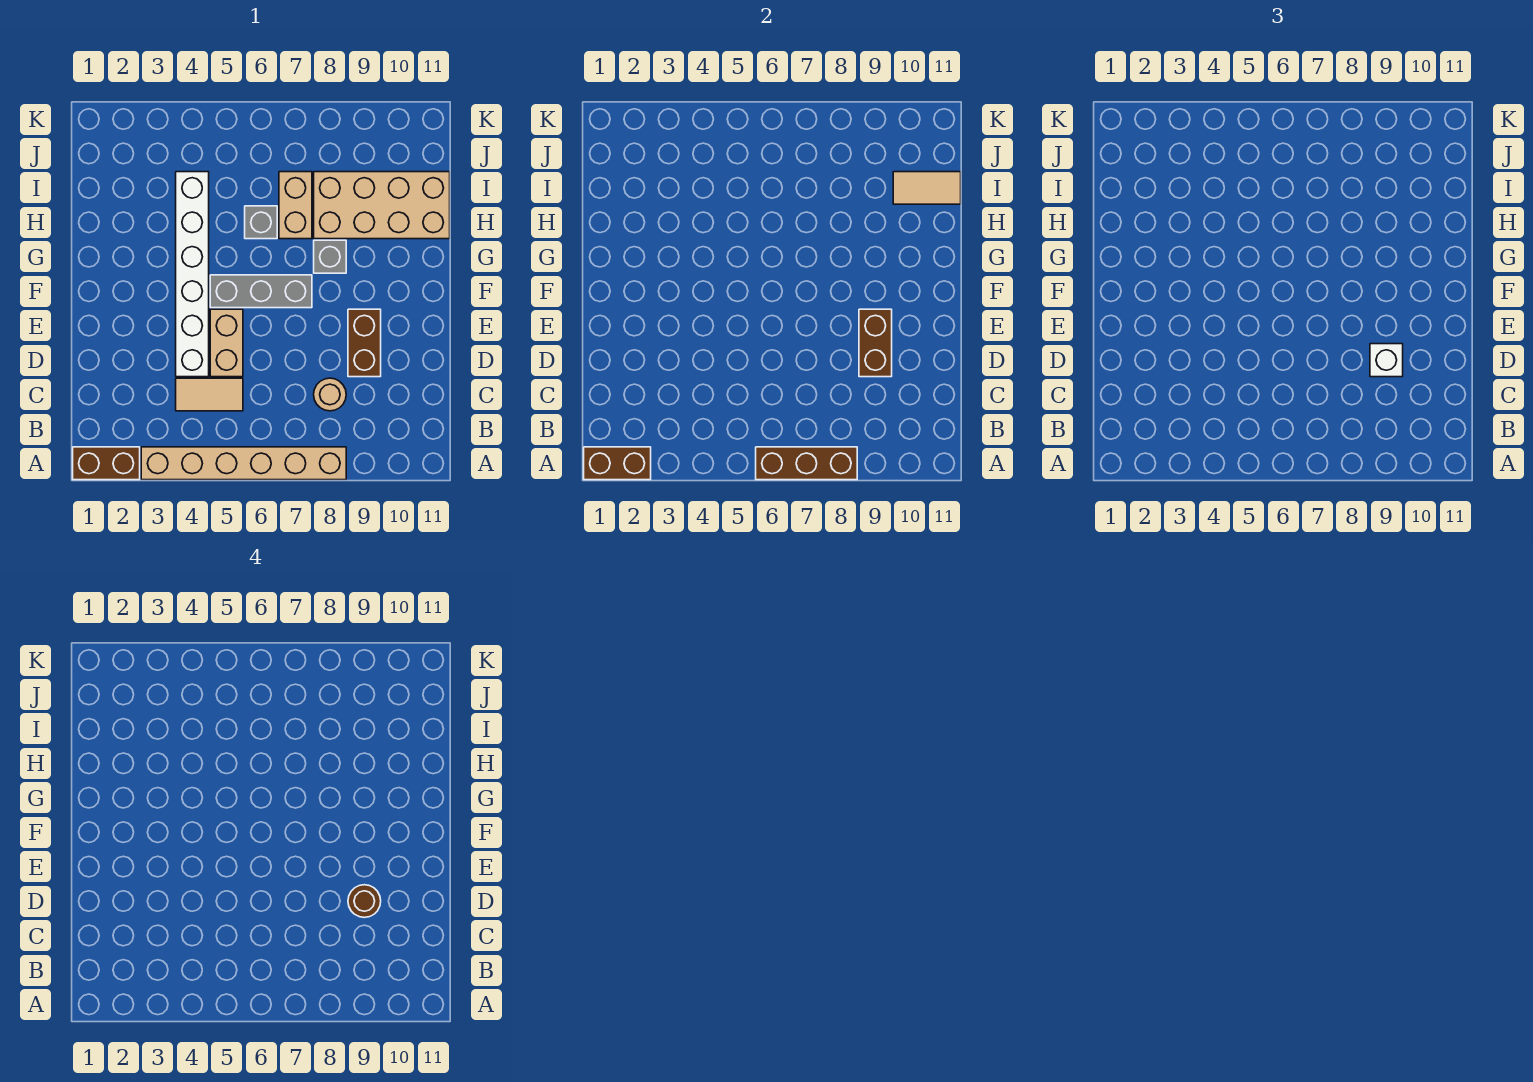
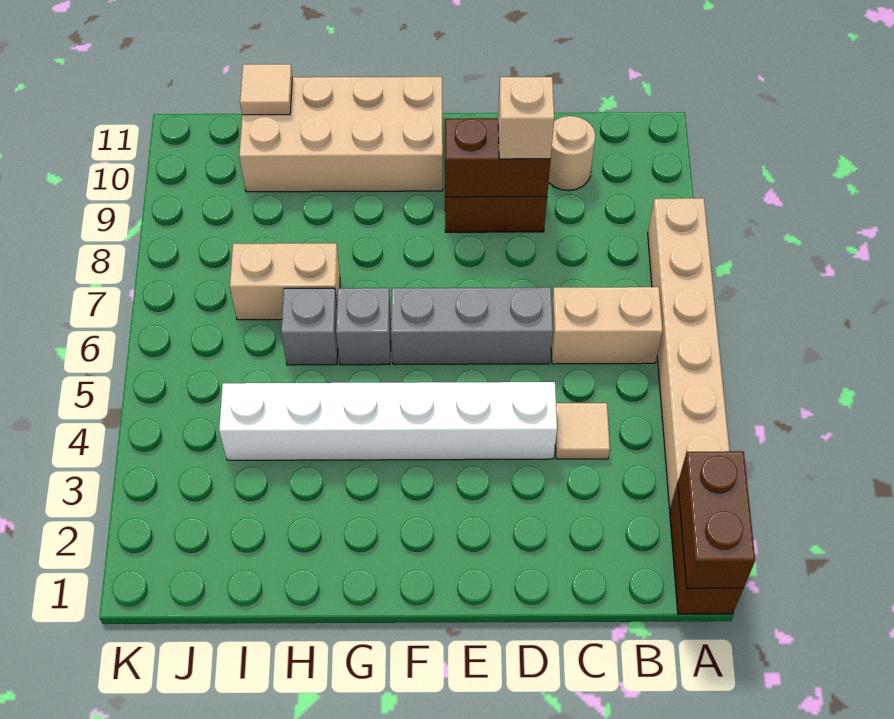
brown 1x3 brick [756,447,857,480] -> none
tan 1x2 tile [176,378,243,411] -> tan 1x1 tile [555,403,610,459]
tan 1x1 round brick [314,378,346,411] -> tan 1x1 round brick moved to [549,116,596,191]
tan 1x2 brick [210,309,243,377] -> tan 1x2 brick moved to [551,287,663,364]
white 1x1 brick [1370,344,1403,377] -> tan 1x1 brick [498,77,554,159]
brown 1x1 round brick [348,885,381,918] -> none
grey 1x3 brick [210,275,312,308] -> grey 1x3 brick turned to [391,287,553,364]
grey 1x1 brick [314,240,346,273] -> grey 1x1 brick moved to [336,288,391,365]
tan 2x4 brick [314,172,450,239] -> tan 2x4 brick turned to [239,77,443,192]
tan 1x2 tile [893,172,961,204] -> tan 1x1 tile [240,64,292,115]

